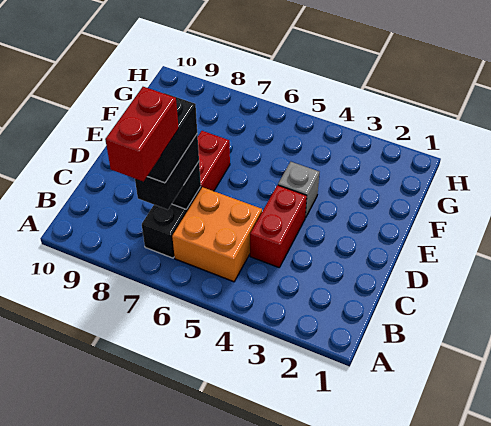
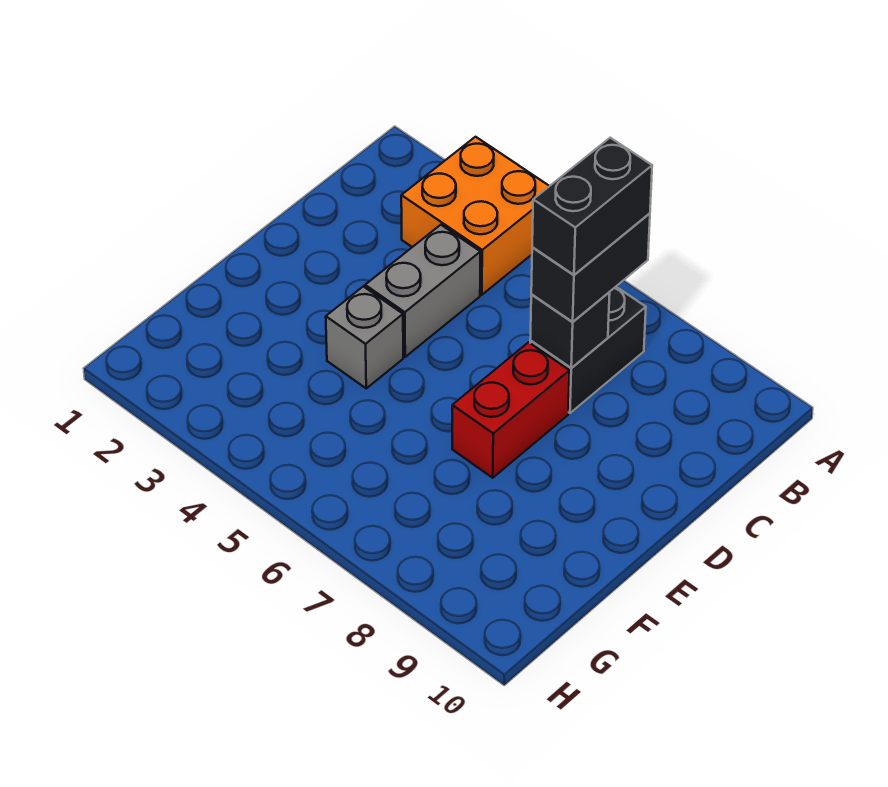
red 1x2 brick [105,87,179,181] -> none
orange 2x2 brick [172,187,262,282] -> orange 2x2 brick moved to [401,137,549,295]
red 1x2 brick [250,185,307,267] -> grey 1x2 brick [365,225,480,357]

